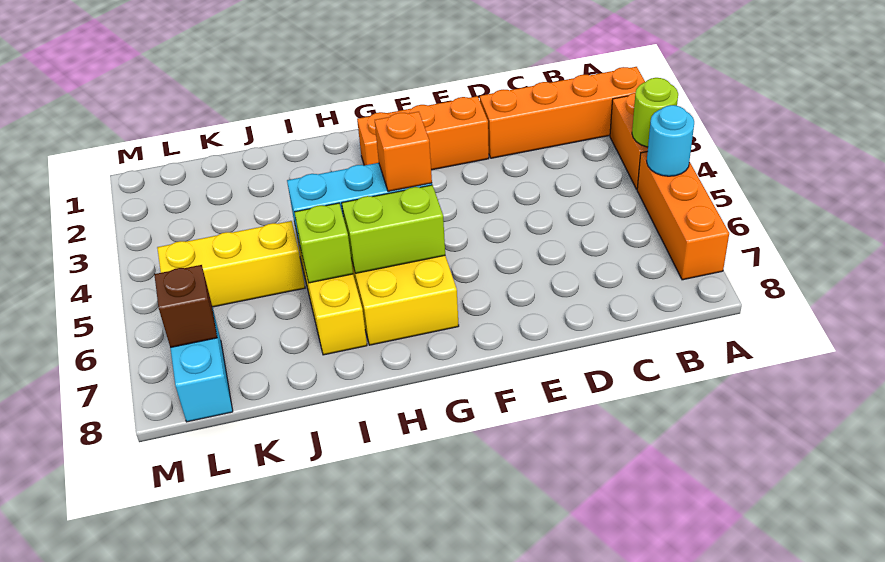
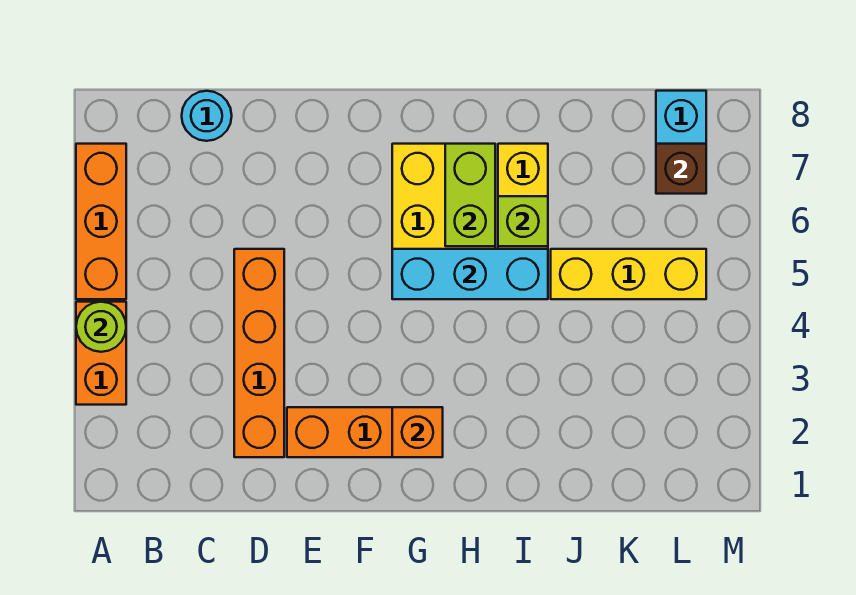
orange 1x4 brick [480,67,645,158] -> orange 1x4 brick turned to [234,249,284,457]
cyan 1x1 round brick [647,105,694,176] -> cyan 1x1 round brick moved to [182,91,232,141]
orange 1x1 brick [375,112,432,191] -> orange 1x1 brick moved to [392,407,443,457]
lime 1x2 brick [342,185,445,273] -> lime 1x2 brick turned to [445,144,495,246]

